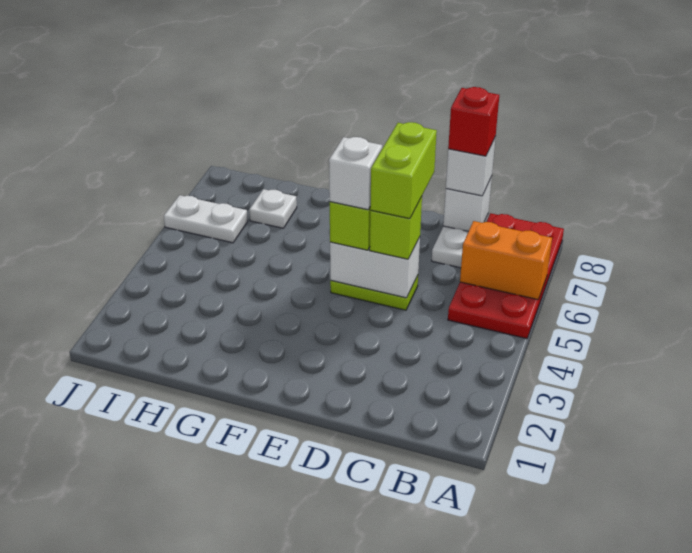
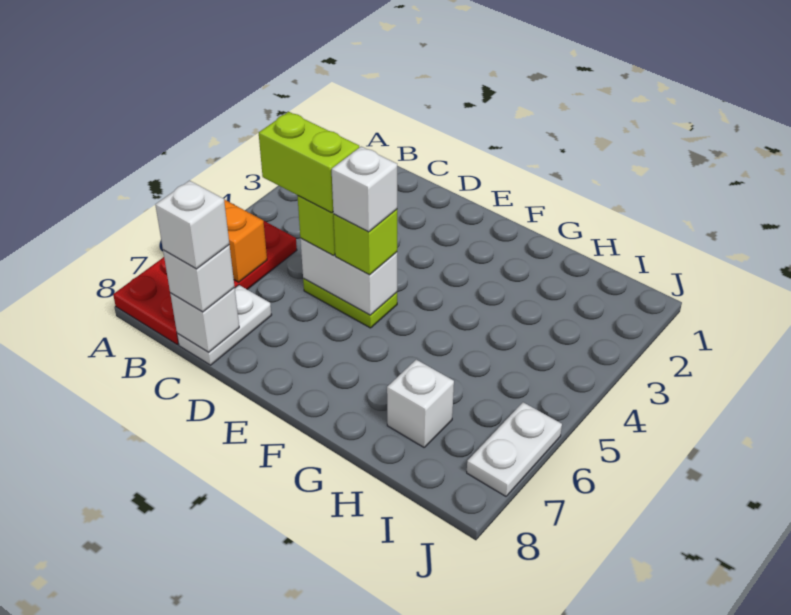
red 1x1 brick [448,87,499,156] -> white 1x1 brick [155,181,229,269]
lime 1x2 brick [370,122,437,219] -> lime 1x2 brick turned to [259,112,359,213]
white 1x1 plate [249,189,297,228] -> white 1x1 brick [387,360,454,447]
white 1x2 plate [164,195,248,243] -> white 1x2 plate turned to [467,402,562,496]

